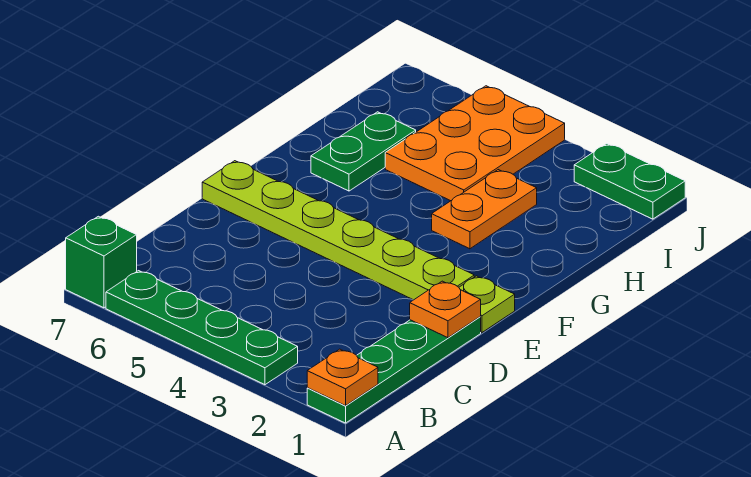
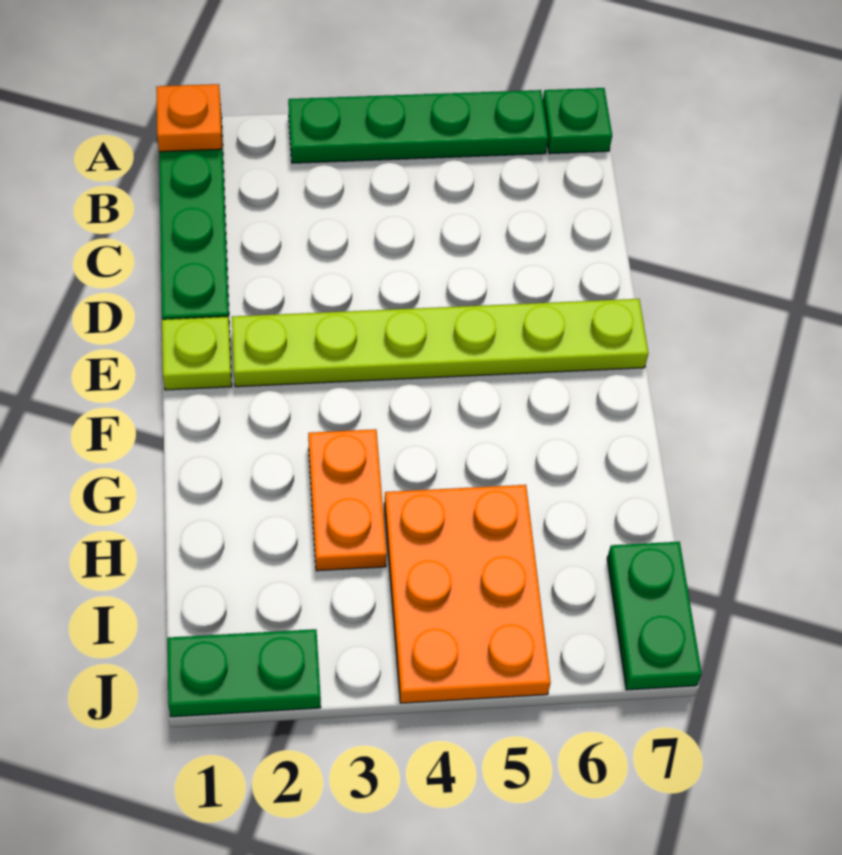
green 1x1 brick [66,216,137,308] -> green 1x1 plate [543,88,612,154]
orange 1x1 plate [410,281,481,338] -> none
green 1x2 plate [311,112,416,191] -> green 1x2 plate moved to [607,542,702,690]

